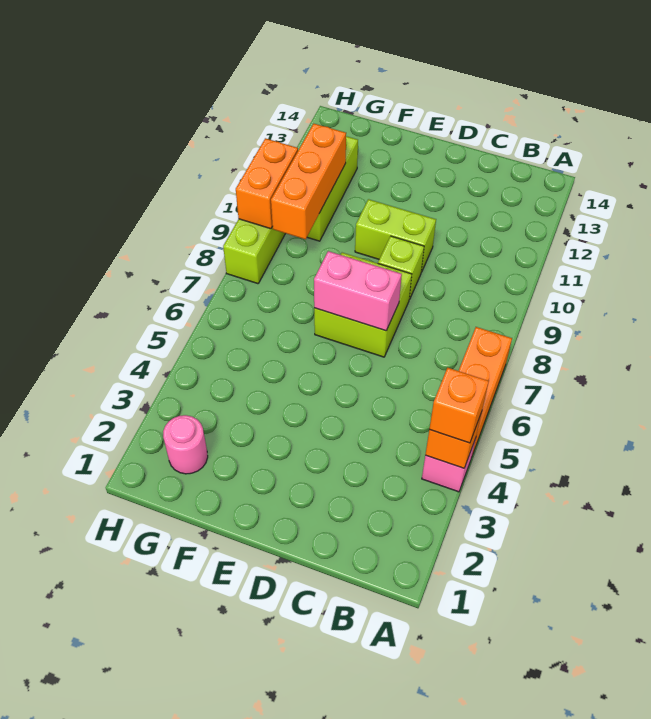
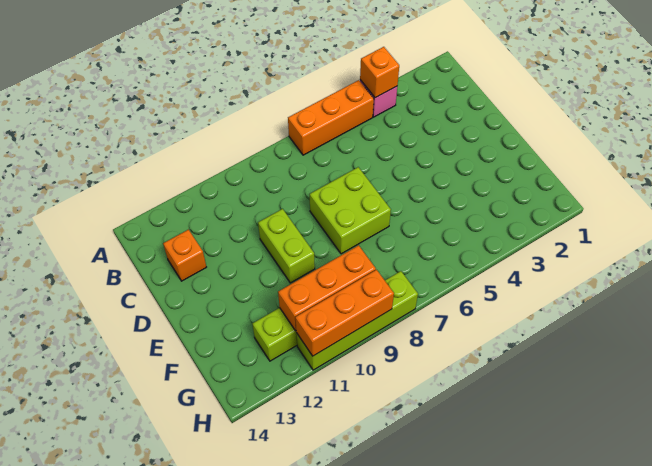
orange 1x1 brick [429,368,489,443] -> orange 1x1 brick moved to [163,230,206,281]
pink 1x2 brick [314,251,402,331] -> none
lime 1x1 brick [378,236,424,299] -> none
pink 1x1 round brick [163,415,208,474] -> none
orange 1x2 brick [236,138,298,229] -> orange 1x3 brick [295,270,394,356]

